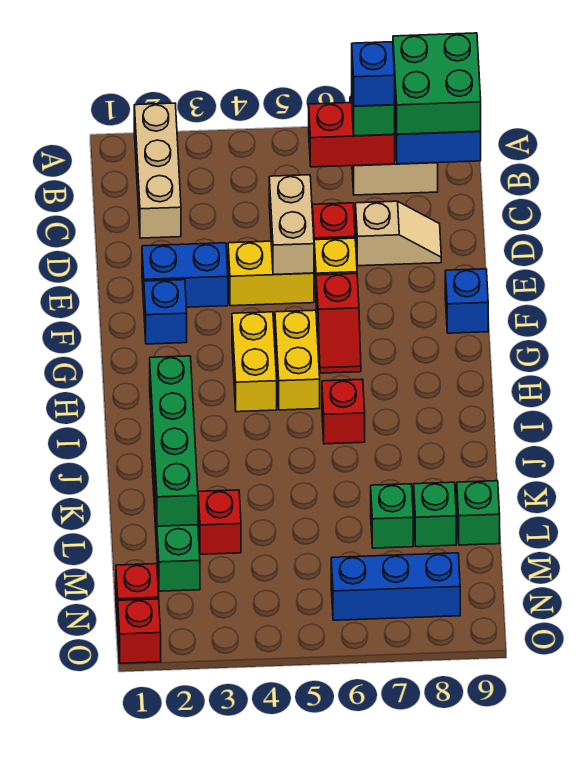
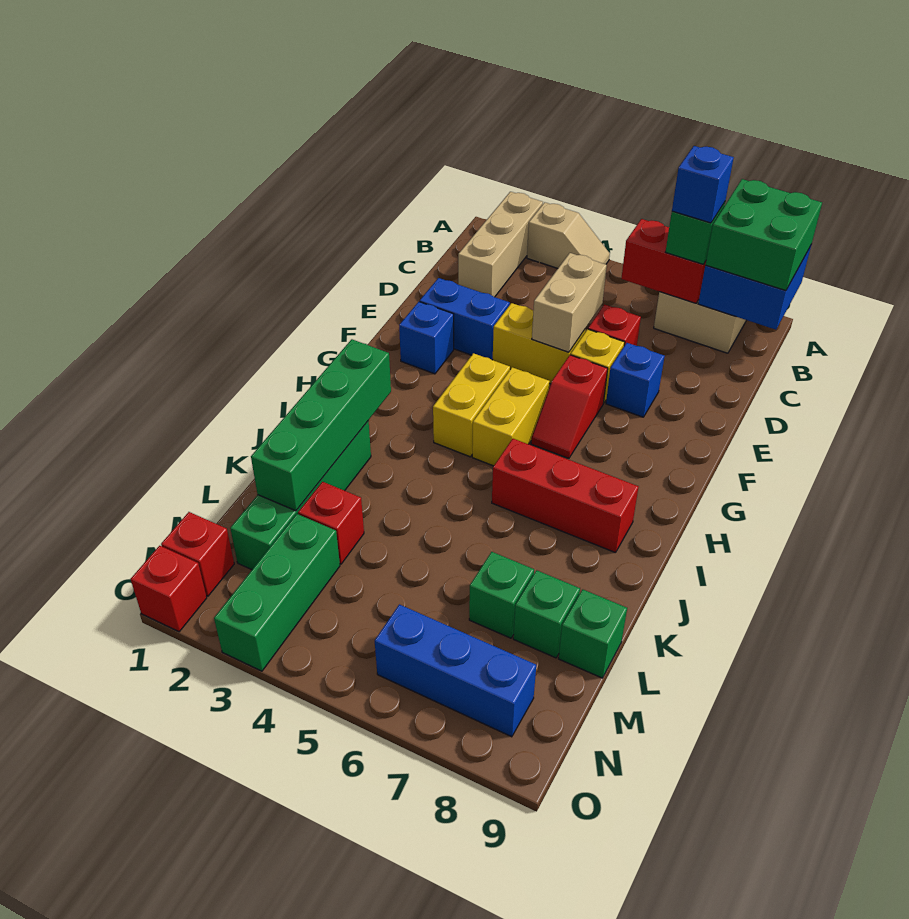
tan 1x2 slope [356,201,441,266] -> tan 1x2 slope moved to [527,202,610,268]
blue 1x1 brick [445,269,488,333] -> blue 1x1 brick moved to [606,343,665,417]
red 1x1 brick [322,379,365,444] -> red 1x3 brick [492,439,639,553]
none -> green 1x3 brick [214,514,340,671]

